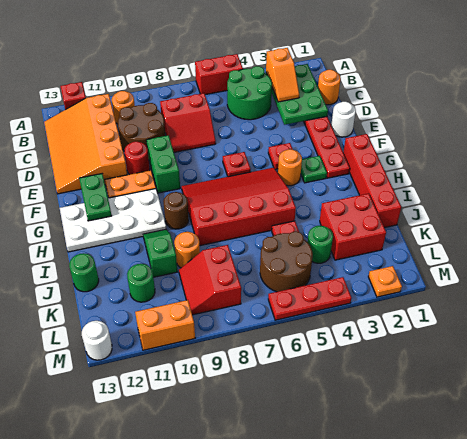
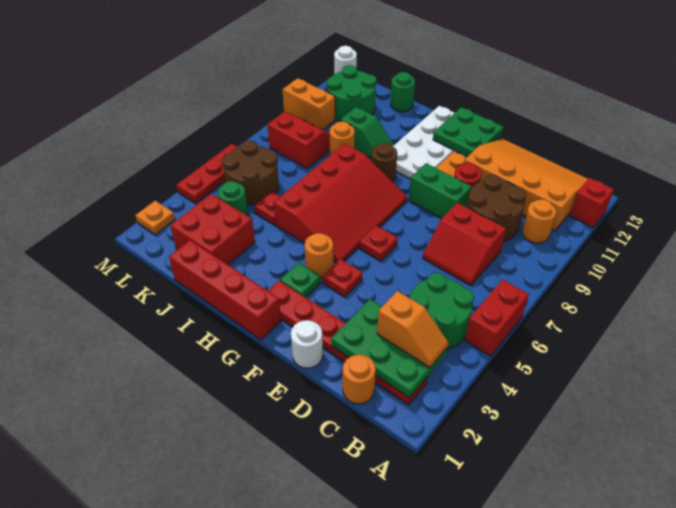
orange 1x2 slope [266,48,299,102] -> orange 1x2 slope turned to [377,291,448,367]
red 2x2 slope [160,93,216,152] -> red 2x2 slope turned to [423,203,506,286]
green 1x2 plate [79,174,112,221] -> green 2x2 plate [433,107,503,157]
green 1x1 round brick [127,264,155,302] -> green 2x2 round brick [327,65,376,121]
orange 1x2 brick [135,300,195,350] -> orange 1x2 brick turned to [282,78,335,130]

